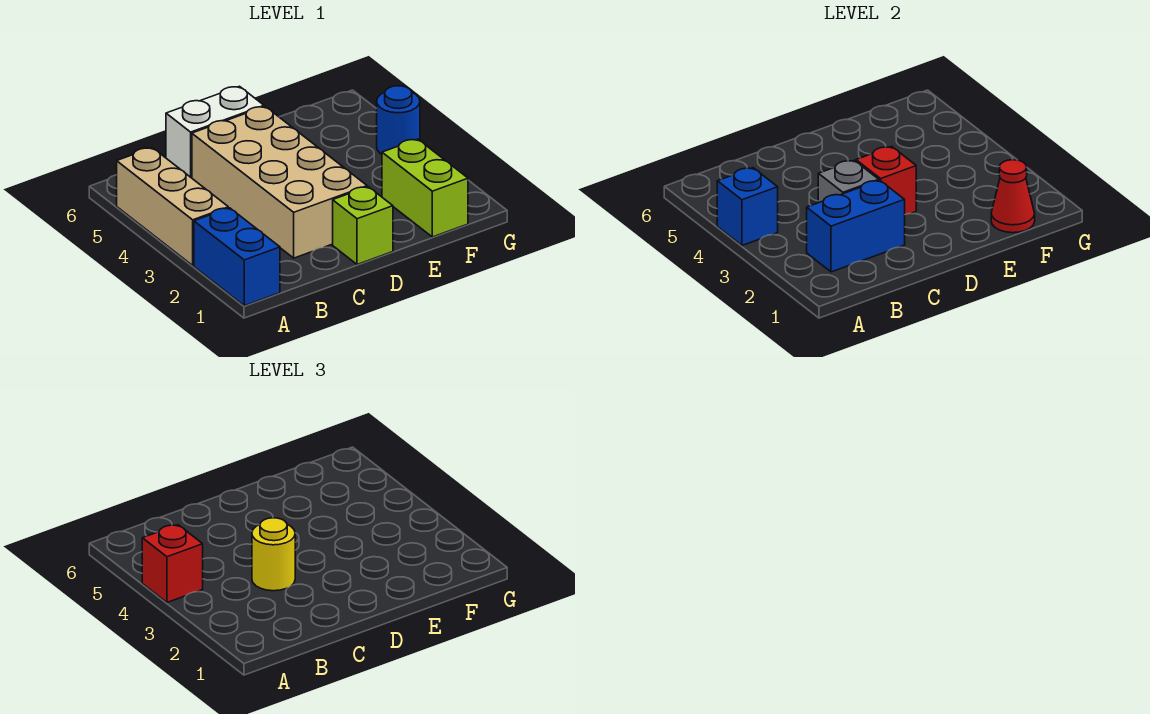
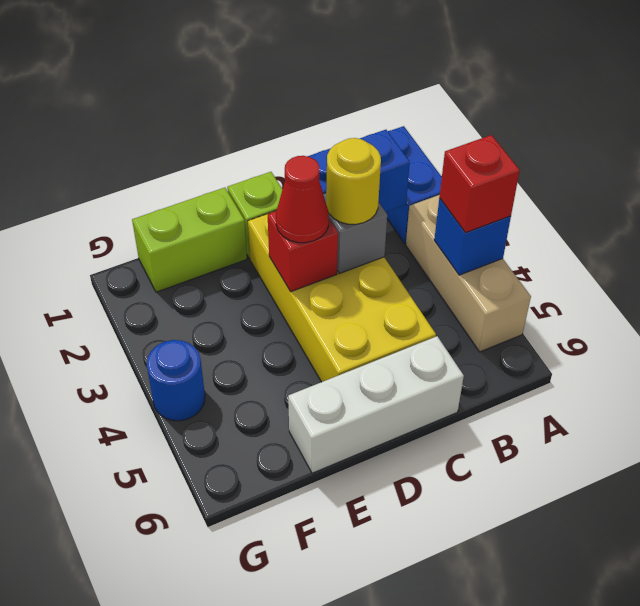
tan 2x4 brick [192,107,367,258] -> yellow 2x4 brick [248,214,436,382]
white 1x2 brick [166,86,264,178] -> white 1x3 brick [288,336,464,473]
lime 1x2 brick [382,139,468,237] -> lime 1x2 brick turned to [132,188,247,292]
red 1x1 cone [991,160,1035,233] -> red 1x1 cone moved to [276,156,329,243]

